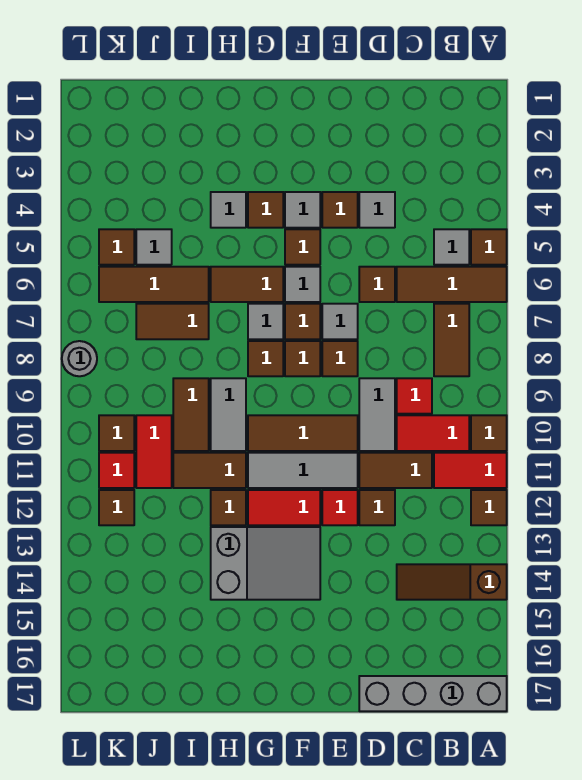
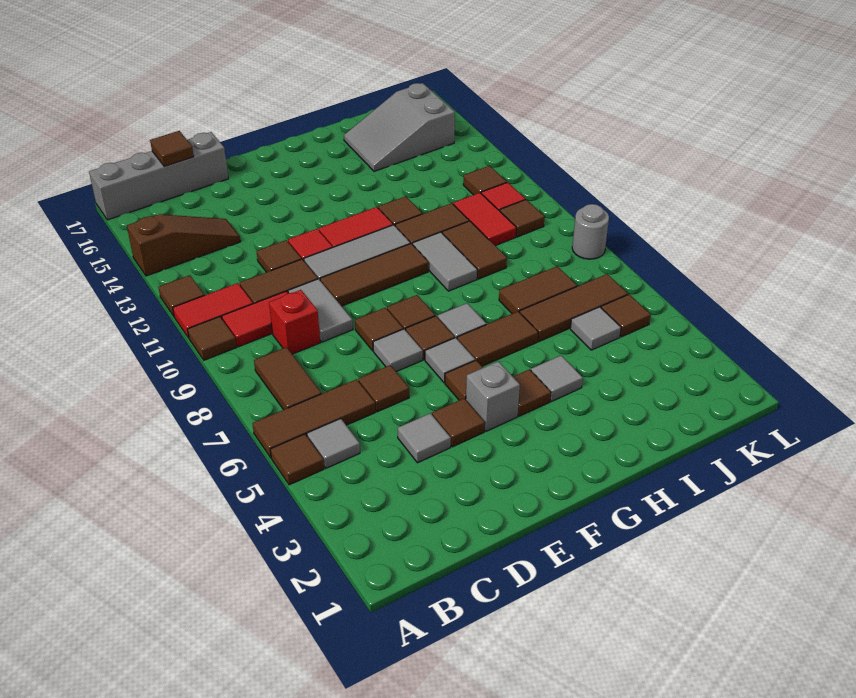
red 1x1 tile [397,378,432,414] -> red 1x1 brick [269,290,320,354]
grey 1x1 tile [285,192,320,228] -> grey 1x1 brick [466,361,520,431]
grey 2x3 slope [211,527,320,600] -> grey 2x3 slope moved to [344,83,455,171]
brown 1x1 tile [248,341,283,376] -> brown 1x1 tile moved to [150,131,194,166]

